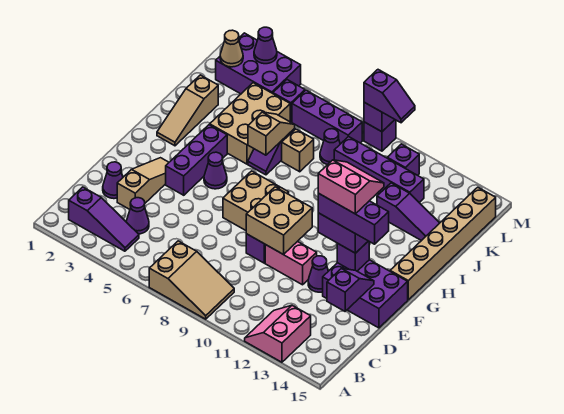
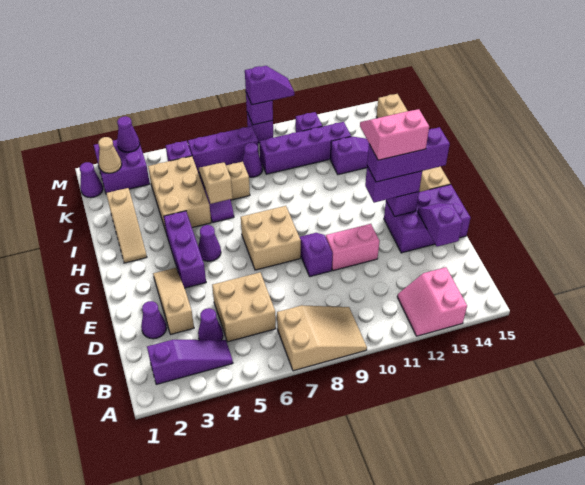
tan 2x2 brick [246,187,312,255] -> tan 2x2 brick moved to [212,272,276,342]
purple 1x1 cone [308,256,328,292] -> purple 1x1 cone moved to [80,162,103,198]
purple 2x3 brick [216,33,301,94] -> purple 2x2 brick [94,140,150,193]

